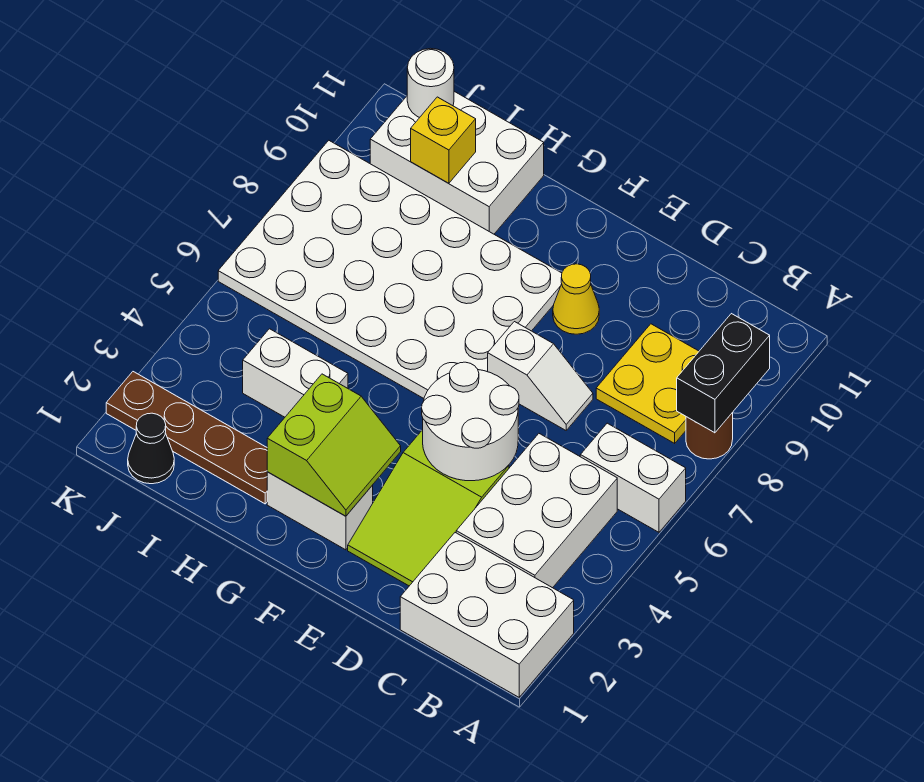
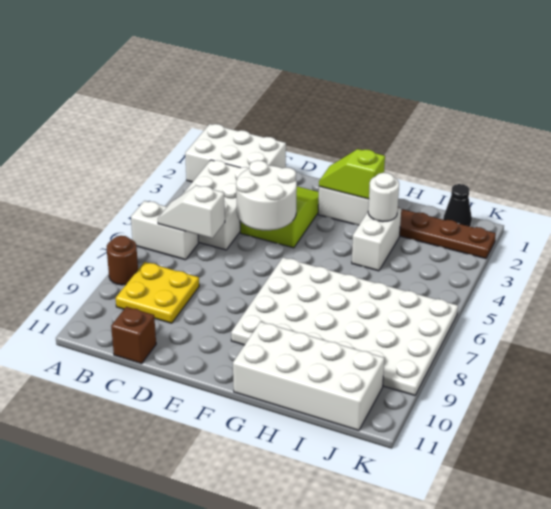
black 1x2 brick [677,314,770,433] -> none
none -> brown 1x1 brick [111,307,156,364]
white 1x2 slope [488,322,593,430] -> white 1x2 slope moved to [158,186,225,238]
yellow 1x1 cone [553,264,599,334] -> none
lime 2x2 slope [267,374,401,516] -> lime 1x2 slope [319,149,385,199]
white 1x2 brick [243,329,348,417] -> white 1x2 brick turned to [352,208,401,271]
white 2x3 brick [370,91,544,234] -> white 2x4 brick [233,322,385,431]
yellow 1x1 brick [411,97,476,183] -> none
white 1x1 round brick [407,48,454,117] -> white 1x1 round brick moved to [368,173,399,222]

